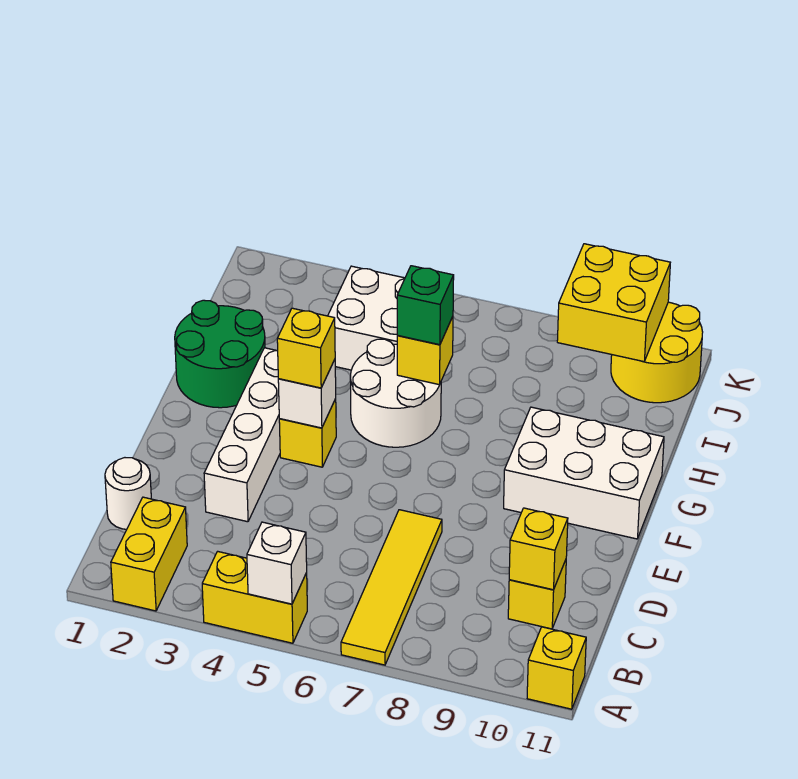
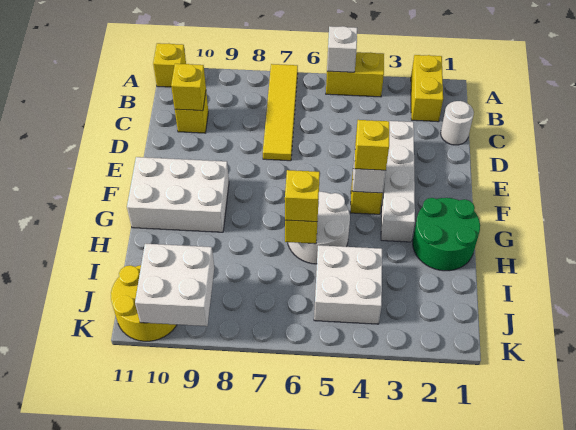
green 1x1 brick [397,266,454,345] -> yellow 1x1 brick [285,170,320,222]
yellow 2x2 brick [557,244,670,362] -> white 2x2 brick [135,244,214,326]

